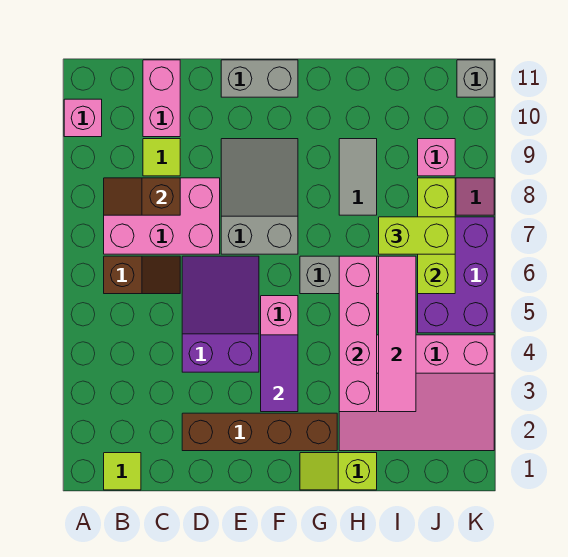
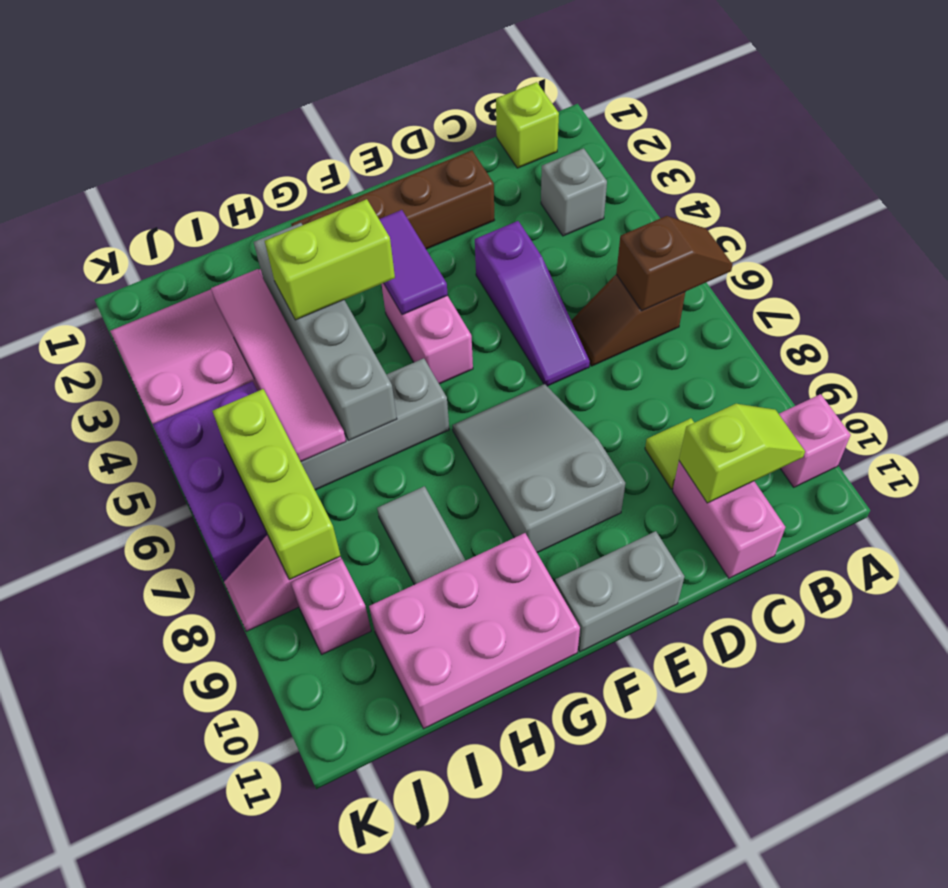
lime 1x1 tile [104,453,141,490] -> lime 1x1 brick [496,82,559,168]
pink 2x3 brick [104,178,220,254] -> pink 2x3 brick moved to [369,533,580,729]
brown 1x2 slope [104,178,180,215] -> brown 1x2 slope moved to [616,216,733,311]
purple 2x3 slope [182,256,259,372] -> purple 1x3 slope [475,221,590,386]
grey 2x3 slope [221,139,298,254] -> grey 2x3 slope turned to [453,384,625,553]
lime 1x2 slope [300,453,377,490] -> lime 1x2 slope moved to [679,404,805,503]
pink 1x4 brick [339,256,377,412] -> grey 1x4 brick [254,223,397,440]
lime 1x2 brick [379,217,455,254] -> lime 1x2 brick moved to [265,199,395,320]
grey 1x1 brick [457,60,494,97] -> grey 1x1 brick moved to [541,148,607,236]

